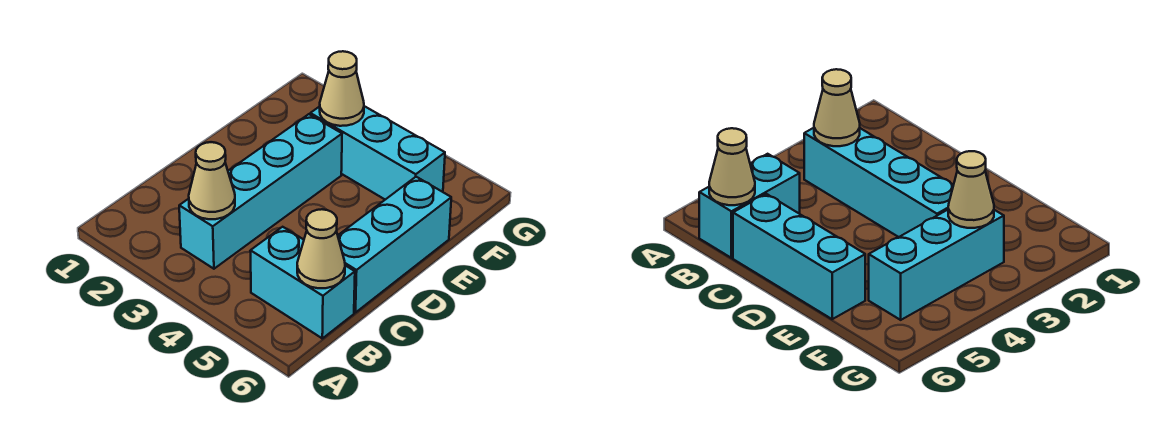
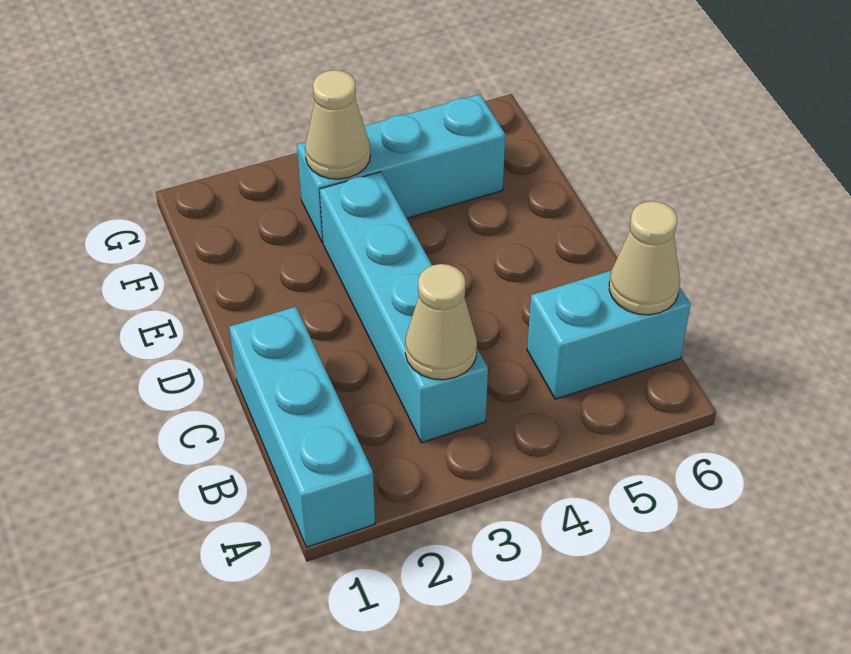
cyan 1x3 brick [338,177,451,313] -> cyan 1x3 brick moved to [229,307,375,547]

